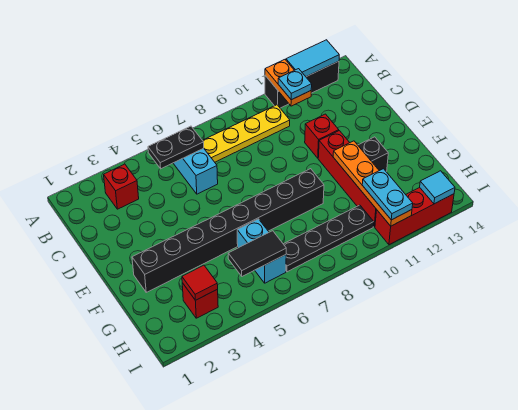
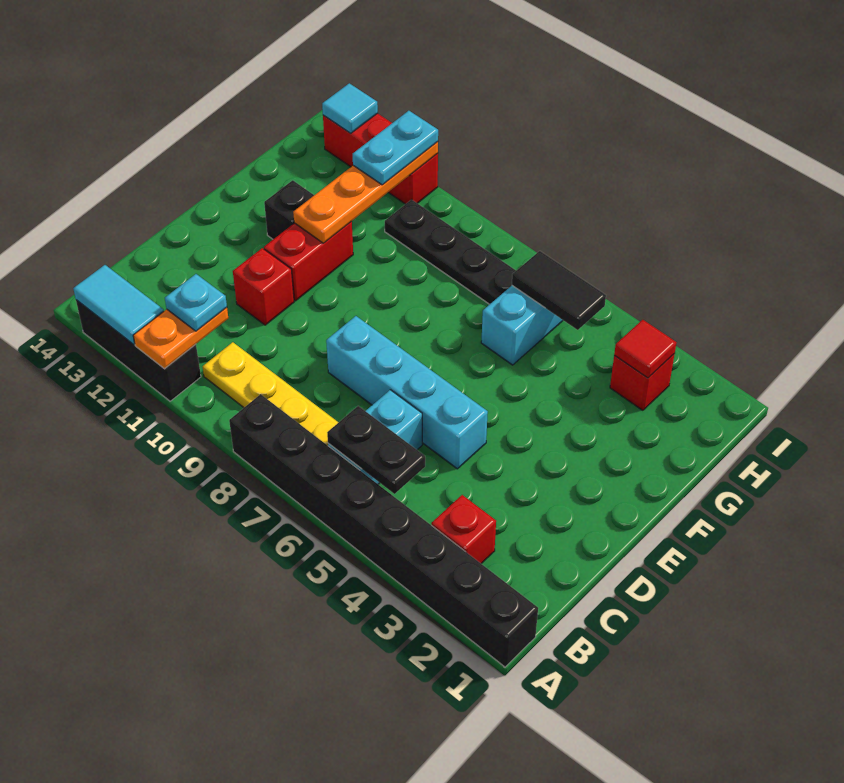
none -> cyan 1x4 brick [326,316,488,469]
red 1x4 brick [318,131,377,227] -> red 1x2 brick [264,222,353,301]
black 1x8 brick [132,169,324,292] -> black 1x8 brick moved to [229,394,538,667]

